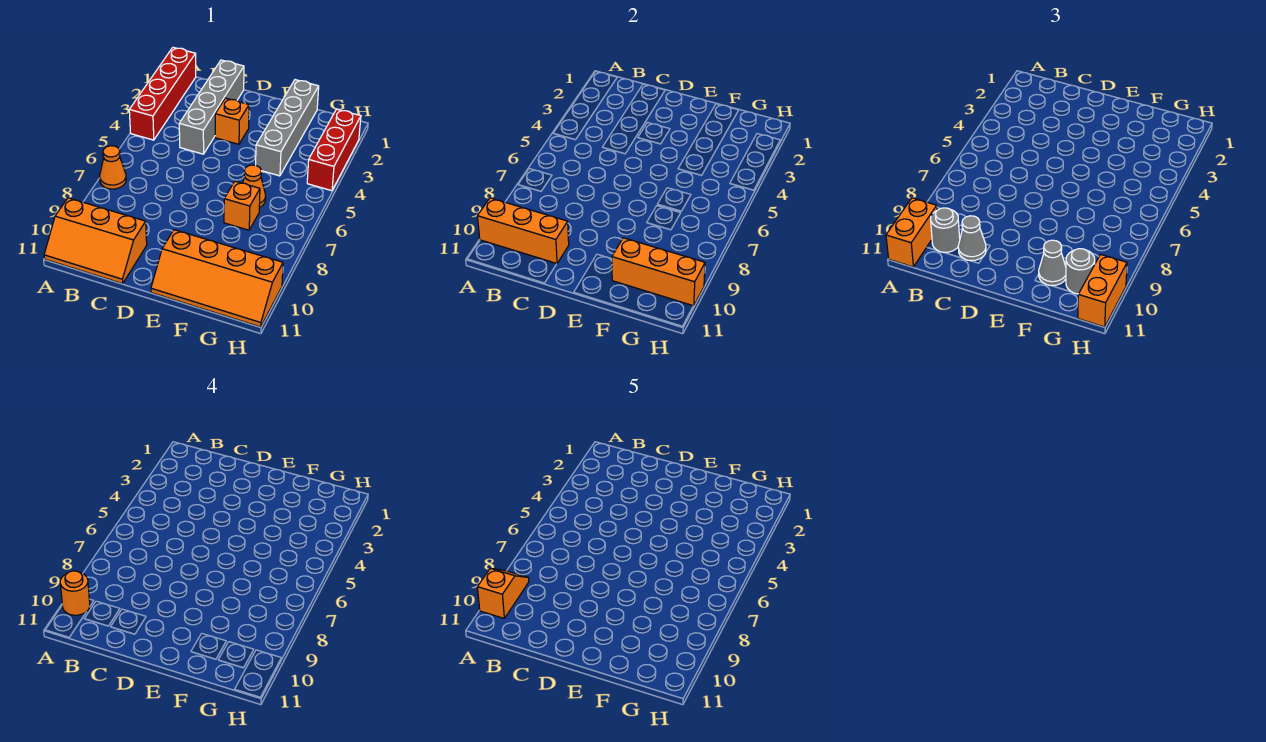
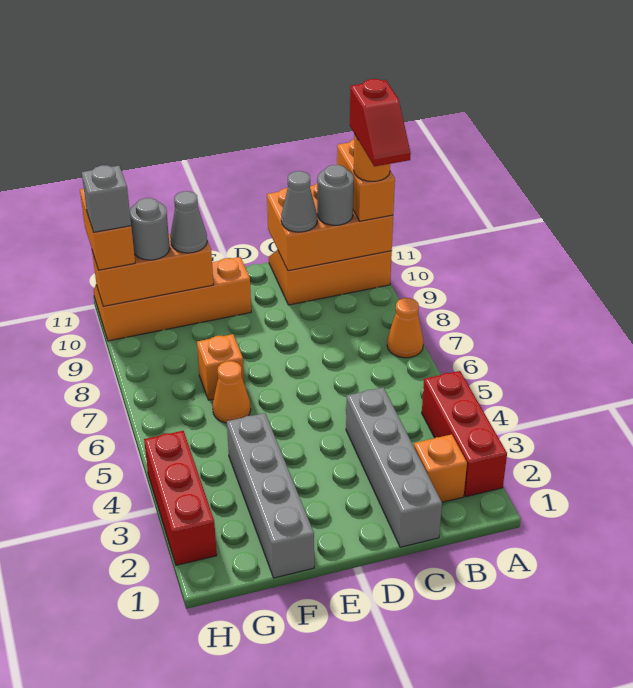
red 1x4 brick [129,47,196,140] -> red 1x3 brick [422,371,507,497]
orange 1x2 slope [477,568,529,618] -> red 1x2 slope [350,79,411,167]
orange 1x3 brick [477,198,569,264] -> orange 2x3 brick [267,183,393,271]
orange 1x1 brick [215,98,249,144] -> orange 1x1 brick moved to [414,434,467,502]
none -> grey 1x1 brick [82,165,131,232]

